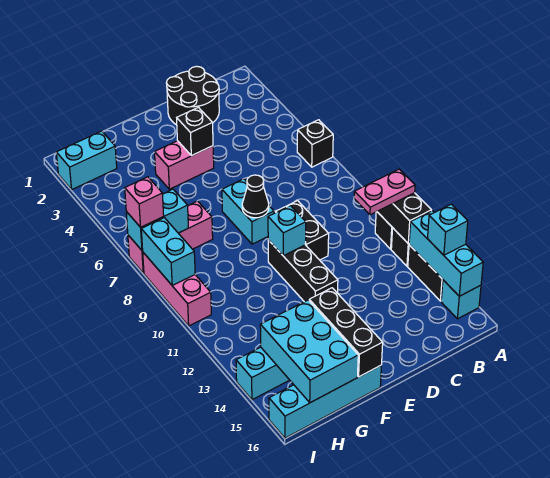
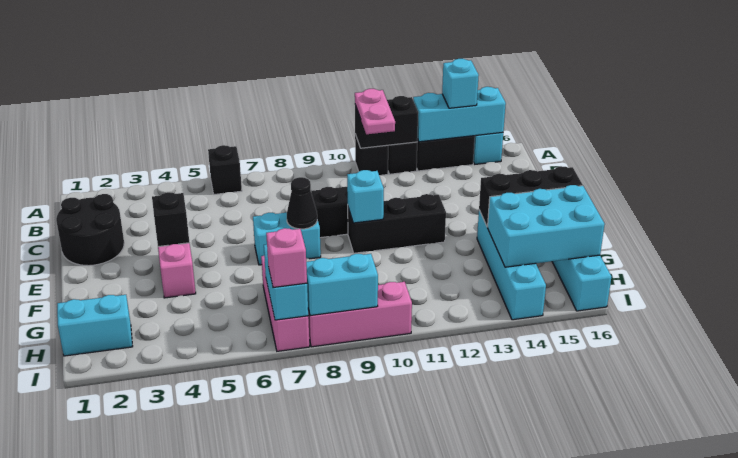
cyan 1x2 brick [56,131,117,189] -> cyan 1x2 brick turned to [57,295,133,356]

